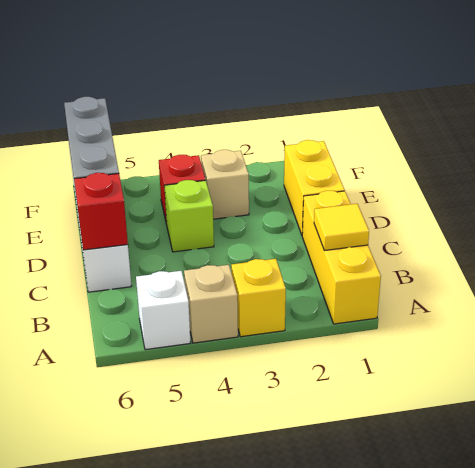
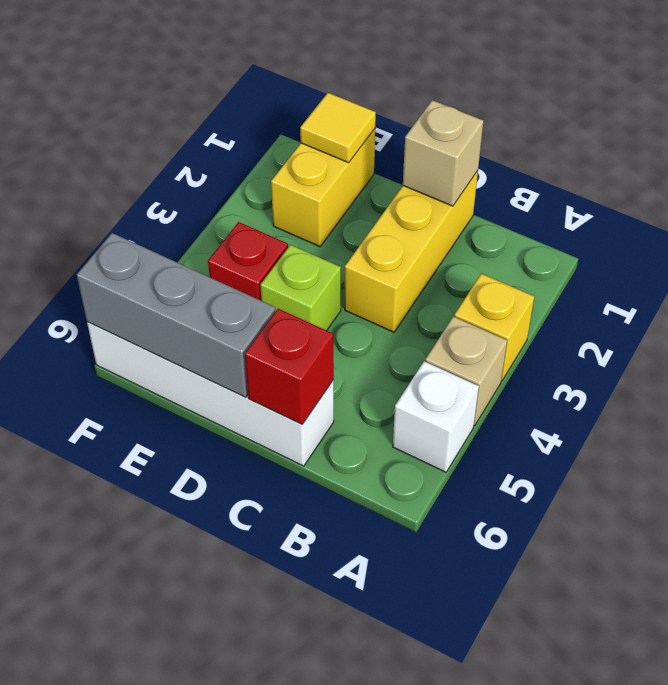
yellow 1x3 brick [302,191,381,324] -> yellow 1x3 brick turned to [345,171,478,332]
yellow 1x1 tile [314,204,369,251] -> yellow 1x1 tile moved to [300,93,376,163]
yellow 1x2 brick [284,140,344,235] -> yellow 1x2 brick turned to [271,129,375,247]
tan 1x1 brick [201,150,249,219] -> tan 1x1 brick moved to [403,100,483,206]

